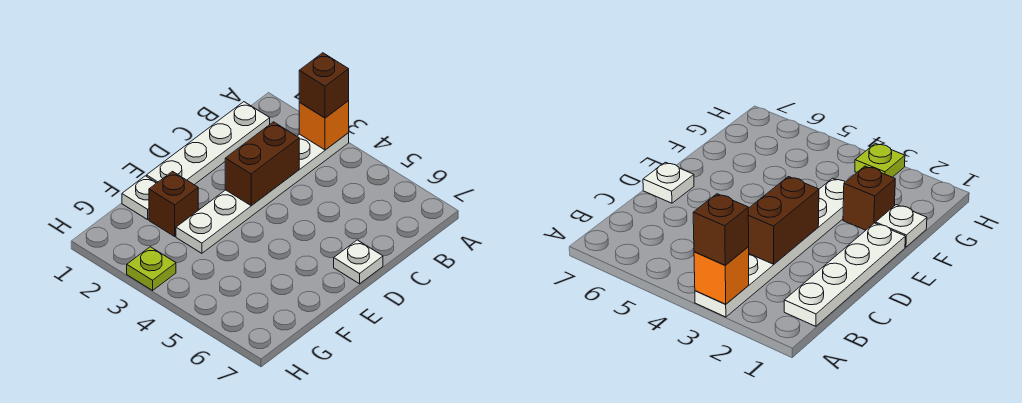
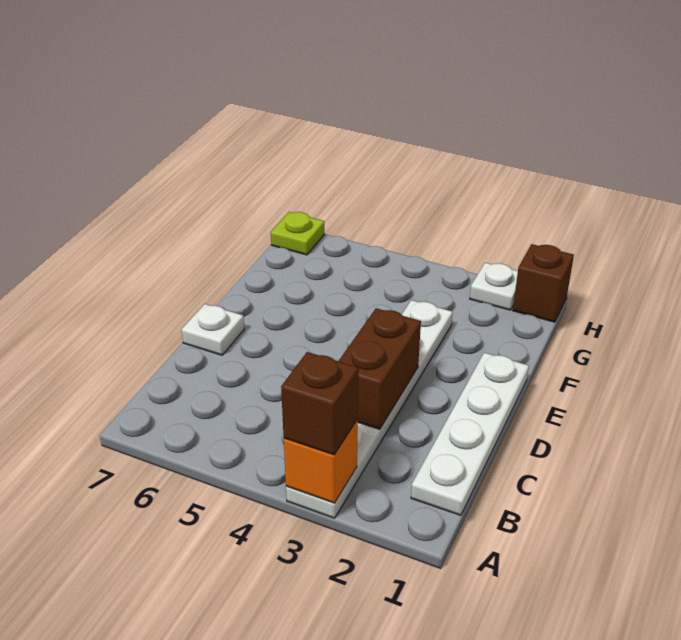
white 1x1 plate [122,176,156,220] -> white 1x1 plate moved to [470,263,518,310]
brown 1x1 brick [149,171,198,236] -> brown 1x1 brick moved to [513,244,574,322]
lime 1x1 plate [127,247,176,290] -> lime 1x1 plate moved to [271,212,324,255]

